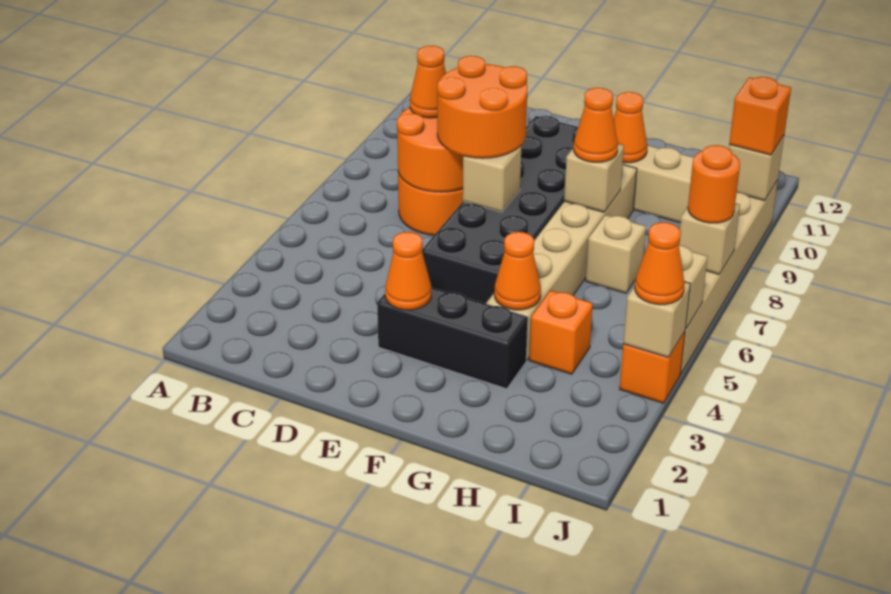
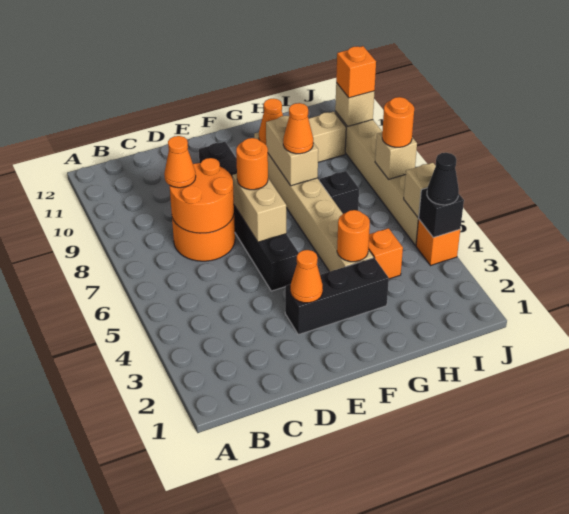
orange 2x2 round brick [437,56,528,158] -> orange 1x1 round brick [236,138,268,190]
black 2x6 brick [422,116,578,304] -> black 1x6 brick [199,142,299,291]
tan 1x1 brick [463,146,521,212] -> tan 1x2 brick [232,174,286,242]
orange 1x1 cone [494,232,541,310] -> orange 1x1 round brick [337,210,370,262]
tan 1x1 brick [564,144,624,212] -> tan 1x2 brick [266,116,318,186]
tan 1x1 brick [586,215,646,293] -> black 1x1 brick [320,171,359,214]
tan 1x1 brick [623,282,690,357] -> black 1x1 brick [418,188,464,238]
orange 1x1 cone [635,222,685,305] -> black 1x1 cone [427,153,459,205]

